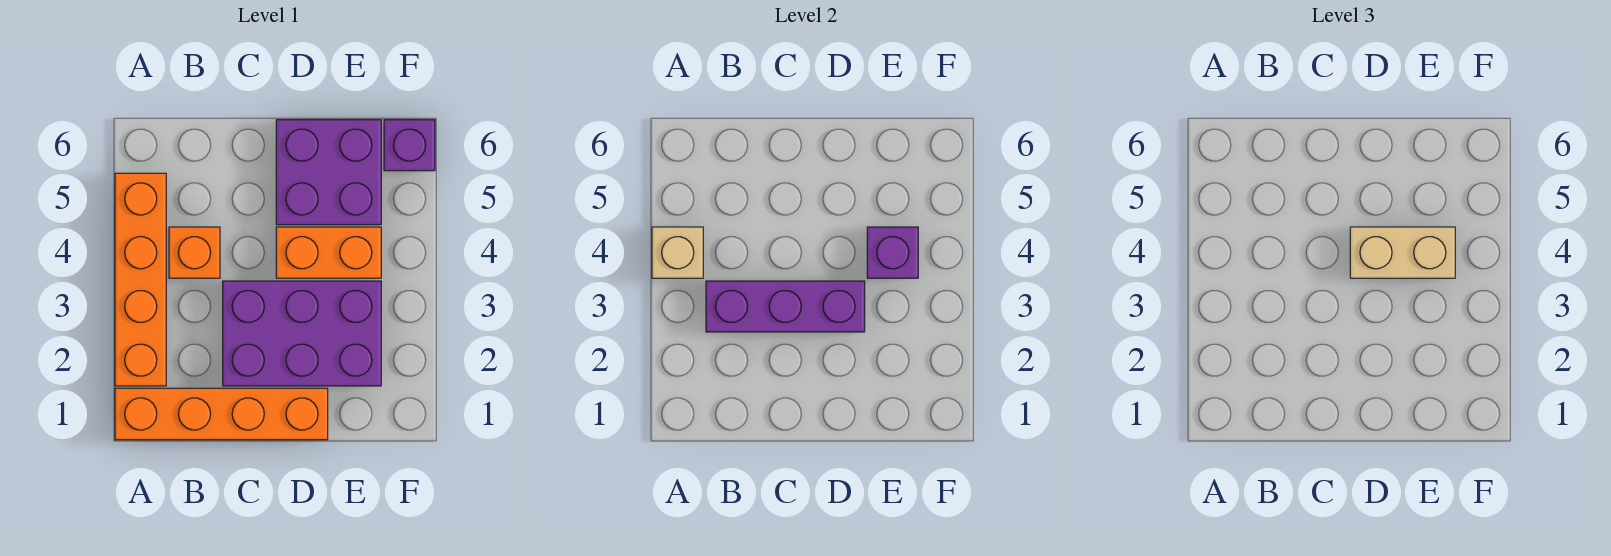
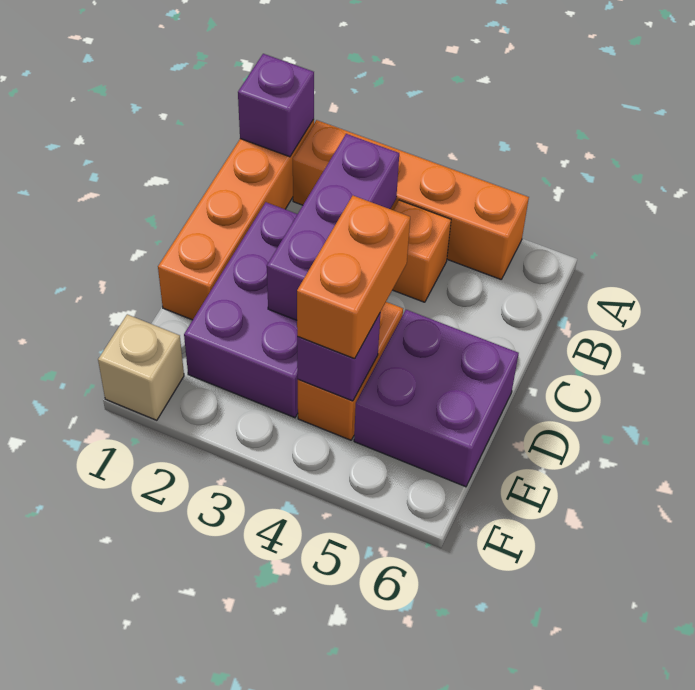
tan 1x1 brick [652,227,703,278] -> tan 1x1 brick moved to [98,314,184,420]
tan 1x2 brick [1350,227,1455,278] -> orange 1x2 brick [297,195,410,359]
purple 1x1 brick [384,120,435,171] -> purple 1x1 brick moved to [238,54,314,157]

